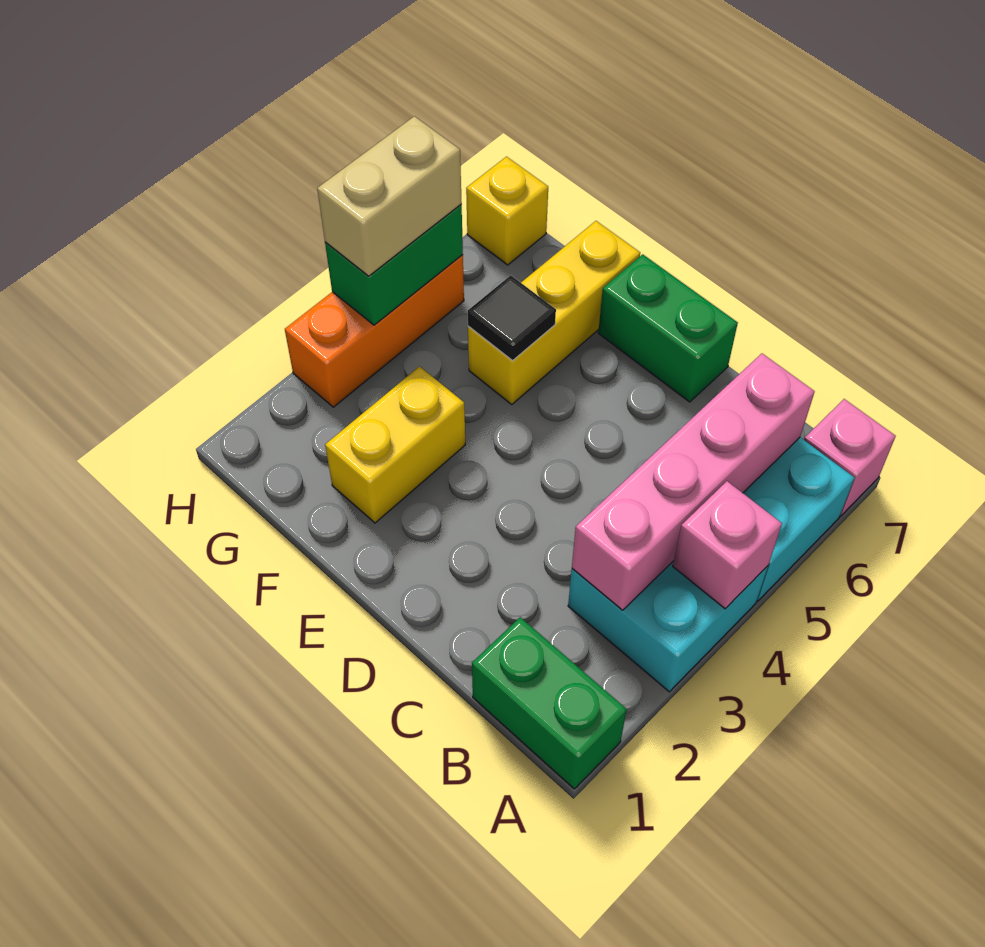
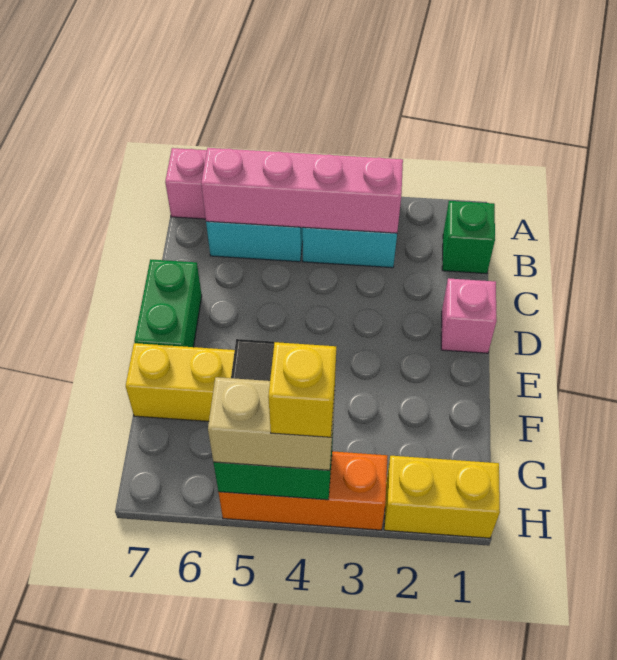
green 1x2 brick [472,617,627,789] -> green 1x1 brick [442,201,495,274]
pink 1x1 brick [673,481,782,609] -> pink 1x1 brick moved to [441,278,497,353]
yellow 1x2 brick [325,366,465,523] -> yellow 1x2 brick moved to [384,456,500,538]
yellow 1x1 brick [466,157,548,265] -> yellow 1x1 brick moved to [268,342,336,437]

